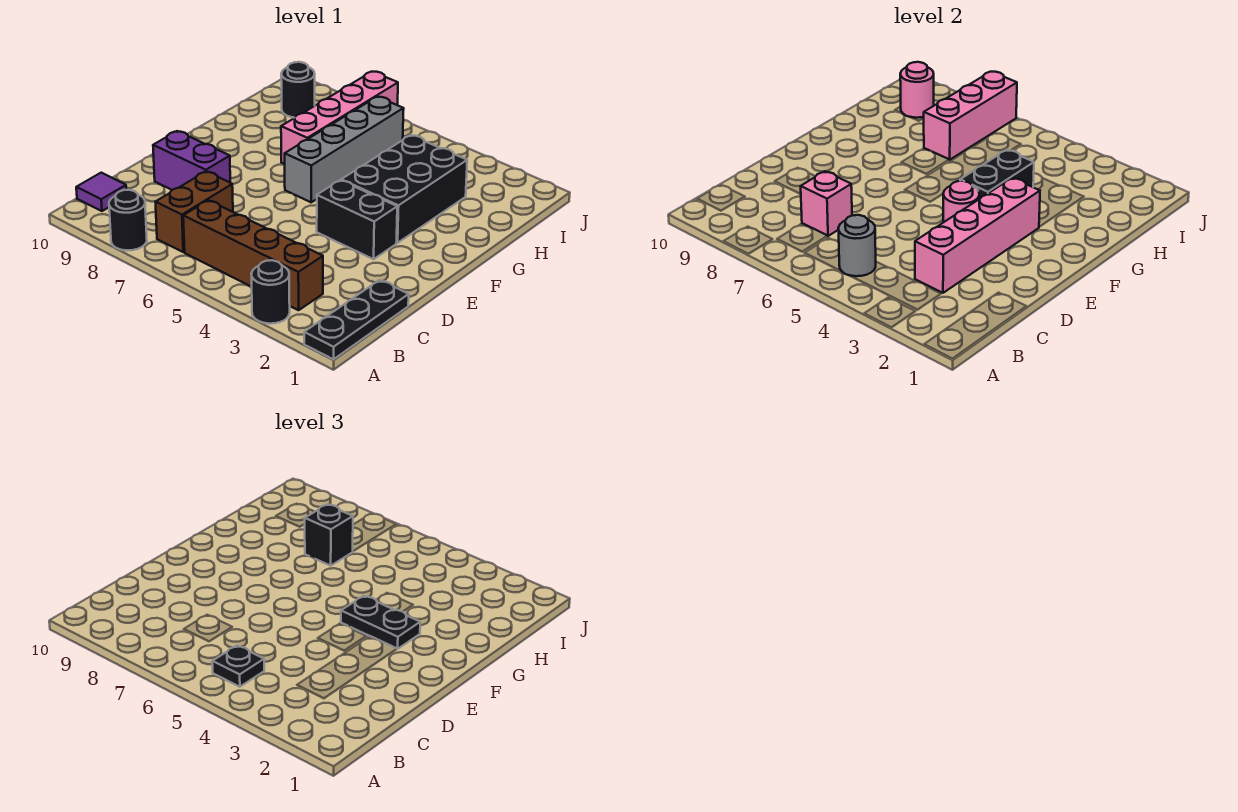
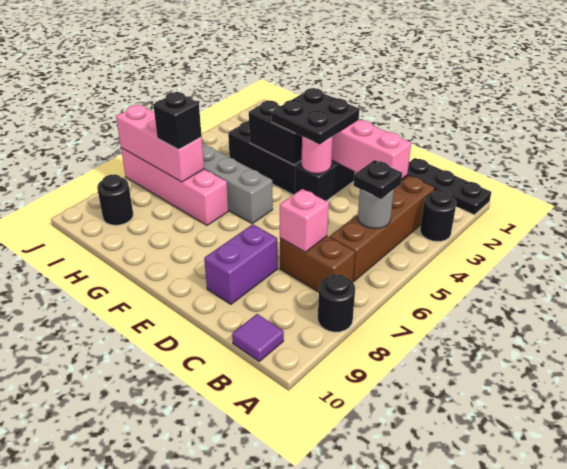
black 1x2 plate [341,596,420,649] -> black 2x2 plate [272,88,359,144]
pink 1x1 round brick [900,62,934,118] -> none

